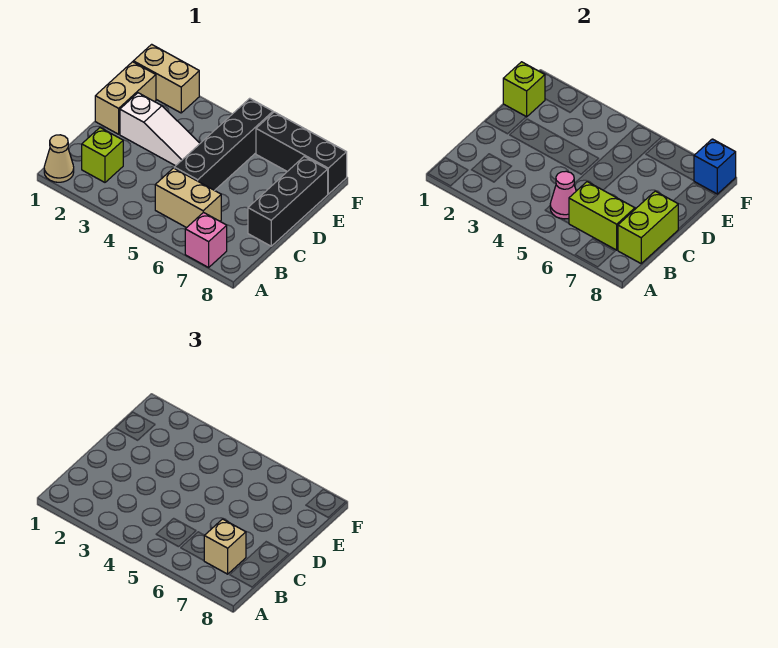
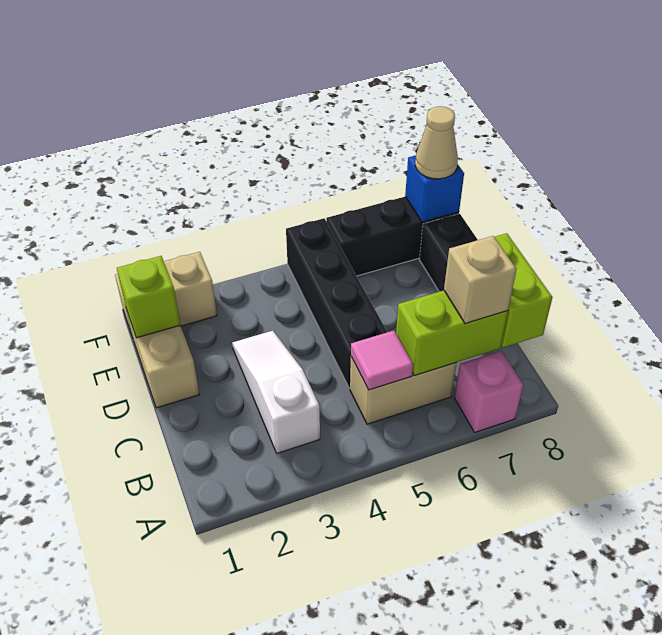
tan 1x1 cone [44,135,74,182] -> tan 1x1 cone moved to [415,106,458,179]
lime 1x1 brick [82,128,123,182] -> none
pink 1x1 cone [550,171,576,219] -> pink 1x1 tile [351,331,413,390]
white 1x3 slope [120,93,200,166] -> white 1x3 slope turned to [232,331,320,453]

